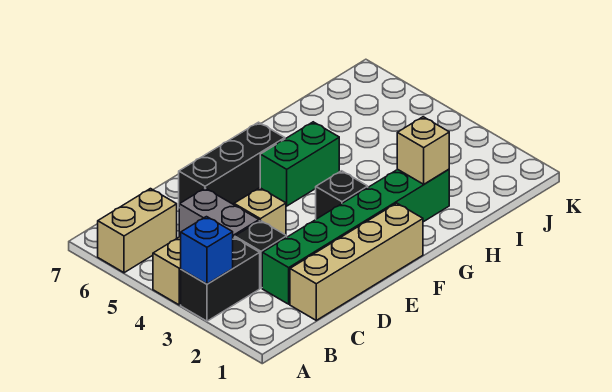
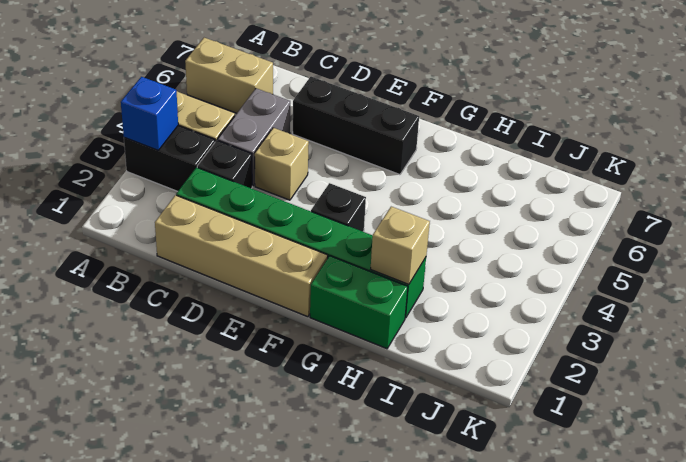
green 1x2 brick [260,122,339,206] -> green 1x2 brick moved to [310,256,408,349]

